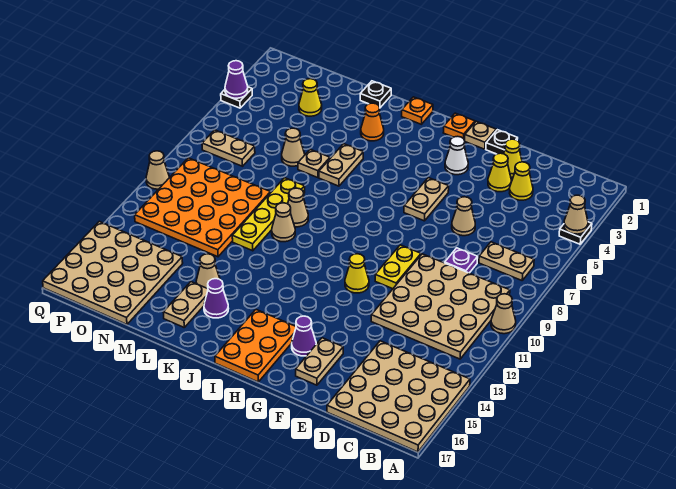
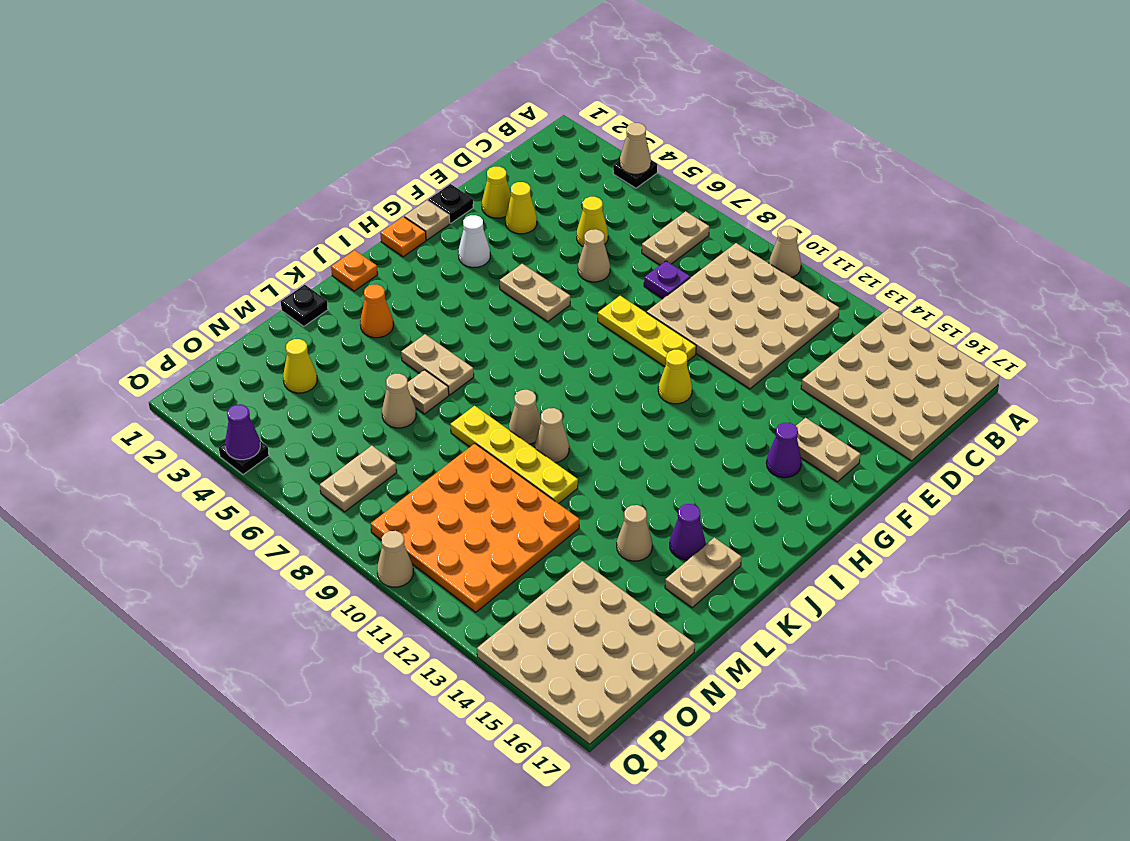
yellow 1x1 cone [510,162,533,200] -> yellow 1x1 cone moved to [577,197,608,246]
yellow 1x2 plate [375,245,421,289] -> yellow 1x3 plate [598,296,696,366]
orange 2x3 plate [215,310,296,382] -> none
tan 1x2 plate [163,282,208,327] -> tan 1x2 plate turned to [665,538,742,608]

